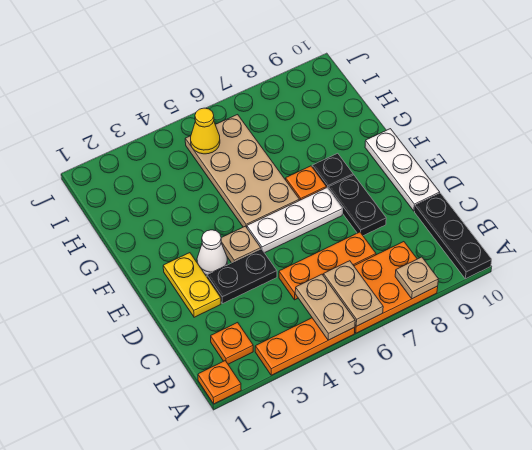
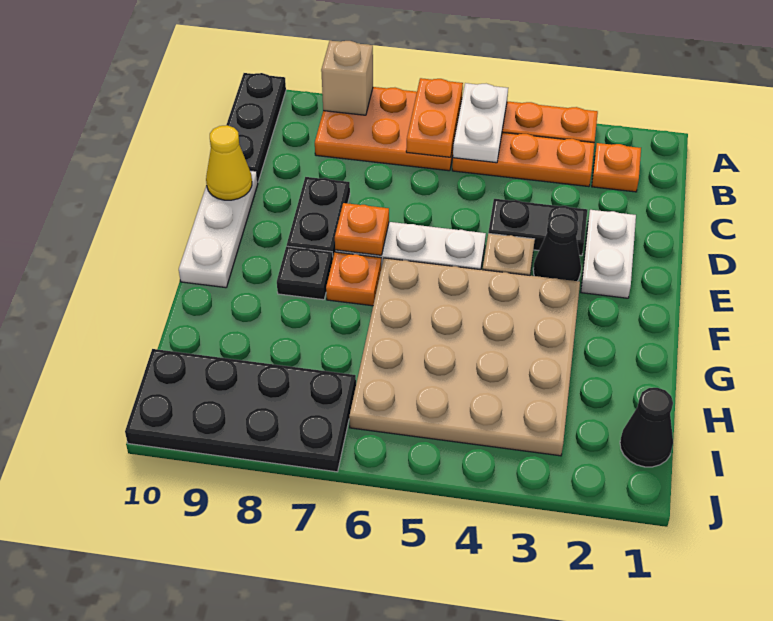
orange 1x1 plate [198,361,241,404] -> orange 1x1 plate moved to [335,203,389,255]
tan 1x2 plate [295,274,355,340] -> white 1x2 plate [453,83,508,163]
tan 1x2 plate [323,261,383,326] -> orange 1x2 plate [406,78,463,157]
tan 1x1 plate [395,257,438,299] -> tan 1x1 brick [321,41,373,115]
orange 1x3 plate [279,232,376,300] -> orange 1x3 plate moved to [452,132,594,187]
yellow 1x2 plate [163,253,221,317] -> white 1x2 plate [581,210,636,298]
white 1x1 cone [197,230,227,275] -> black 1x1 cone [533,214,581,281]
tan 2x4 plate [185,115,299,227] -> tan 4x4 plate [349,258,580,456]
none -> black 1x1 cone [620,388,673,467]
yellow 1x1 cone [191,108,220,154] -> yellow 1x1 cone moved to [206,125,252,200]
none -> black 2x4 plate [125,349,356,472]

